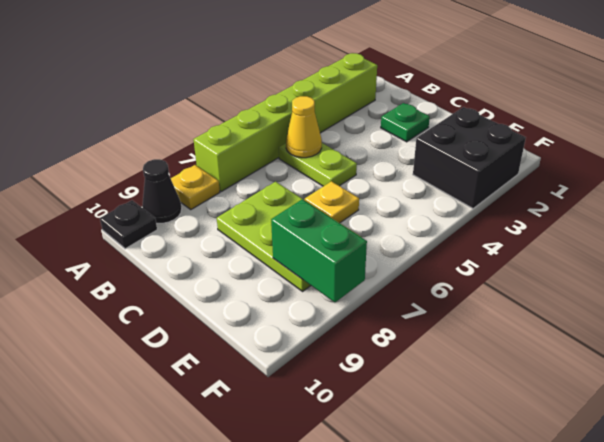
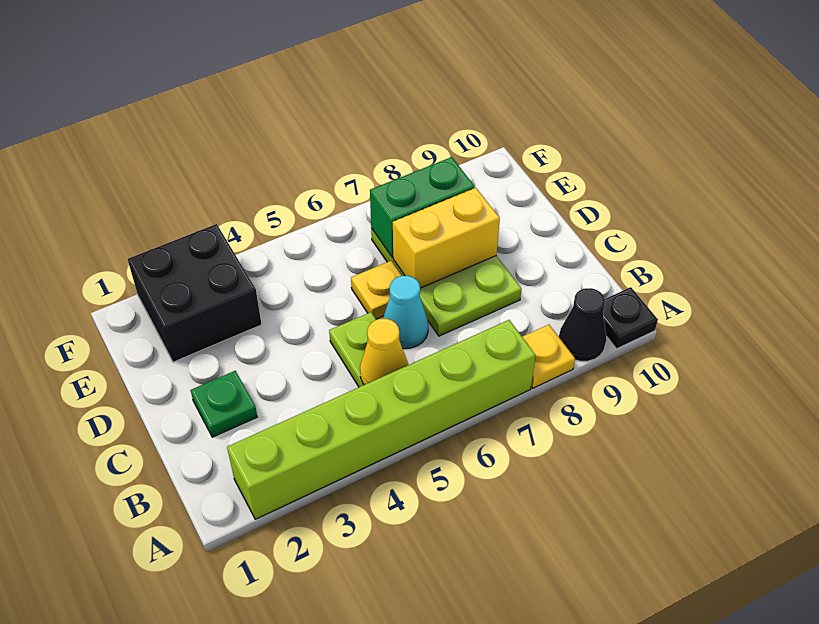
none -> cyan 1x1 cone [383,275,428,349]
none -> yellow 1x2 brick [393,188,500,288]
green 1x2 brick [271,199,367,302] -> green 1x2 brick turned to [370,157,475,257]

